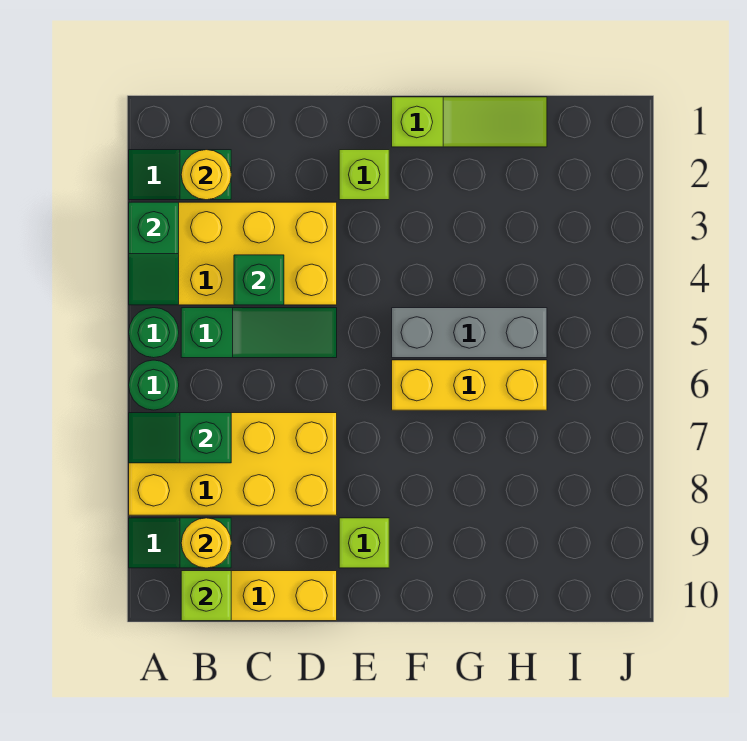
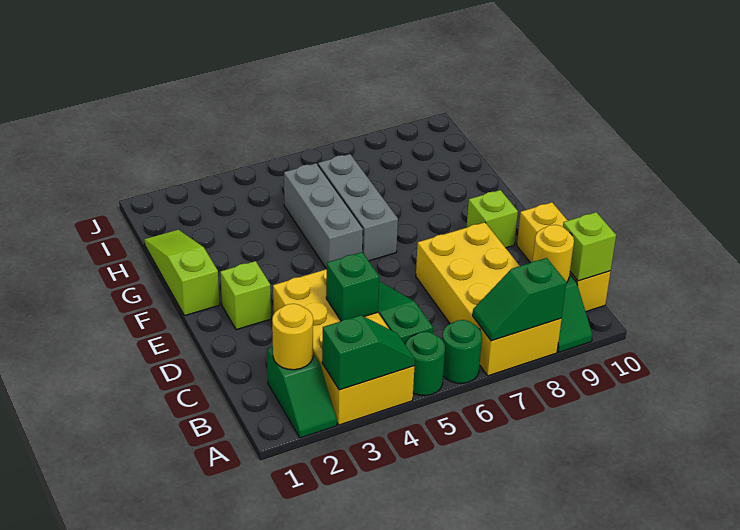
green 1x2 slope [129,413,231,463] -> green 1x2 slope turned to [473,258,566,341]
yellow 1x3 brick [392,360,547,410] -> grey 1x3 brick [318,154,398,261]

